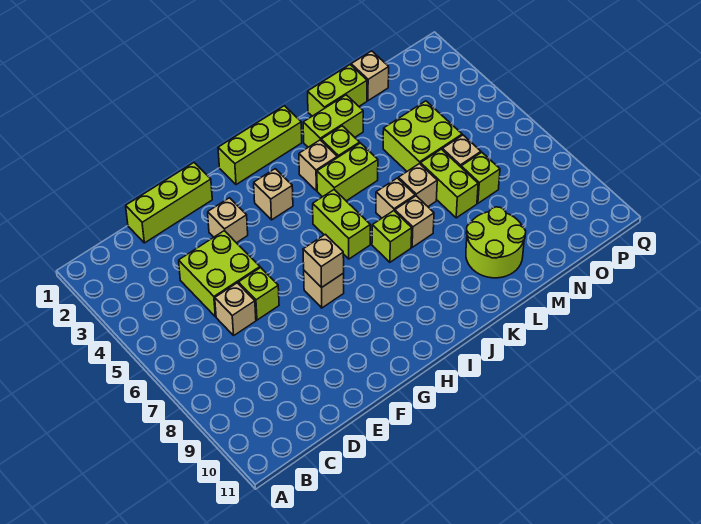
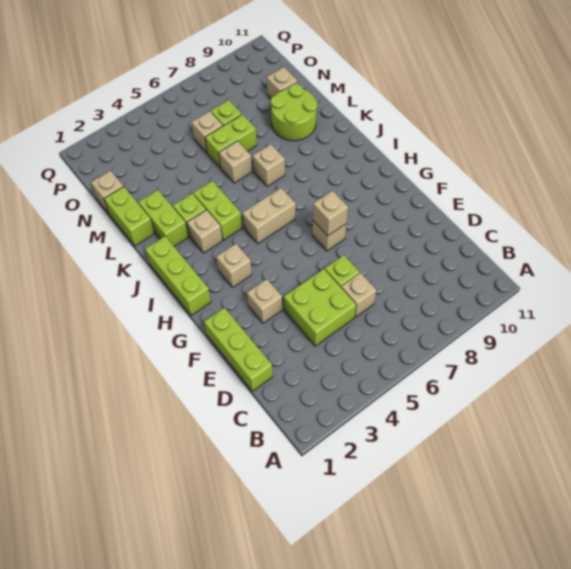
lime 1x2 brick [313,190,370,259] -> tan 1x2 brick [242,188,296,244]
lime 1x1 brick [372,211,412,262] -> none
tan 1x1 brick [376,178,415,218] -> tan 1x1 brick moved to [267,67,297,98]
lime 2x2 brick [383,101,462,171] -> none

